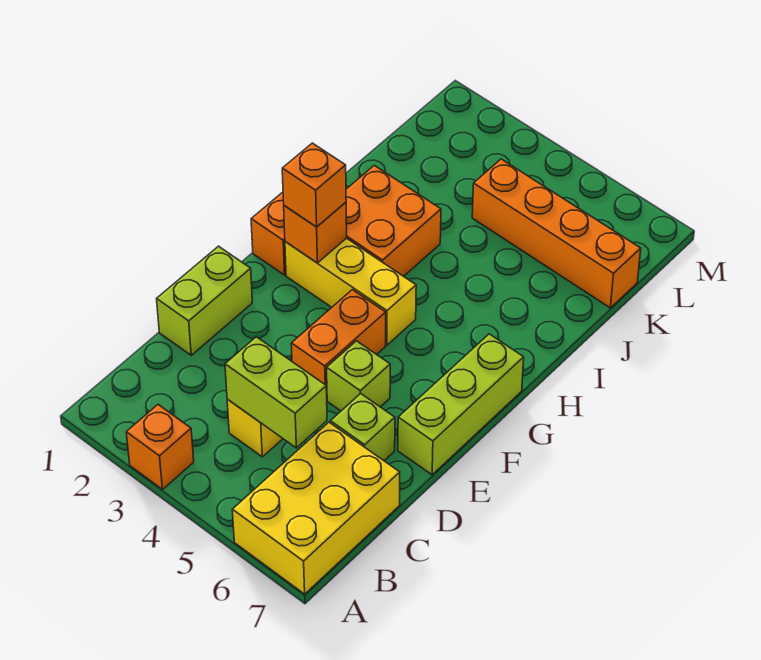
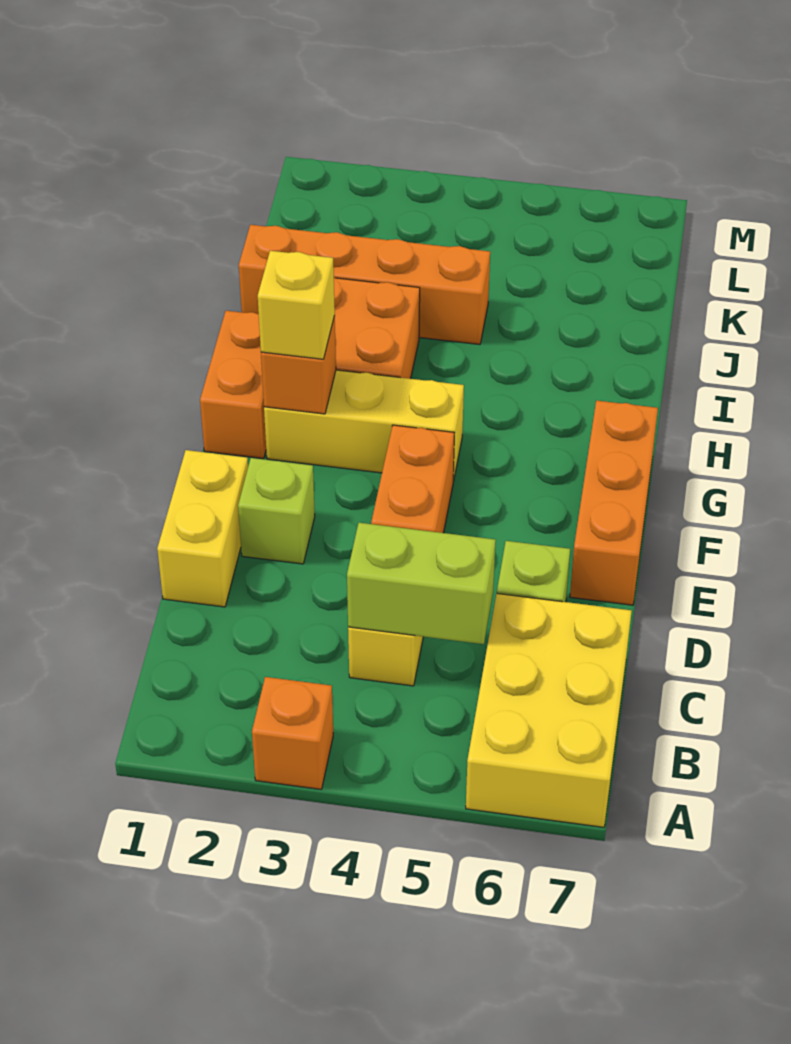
lime 1x2 brick [157,246,252,355] -> yellow 1x2 brick [157,450,248,607]
lime 1x1 brick [327,341,390,411] -> lime 1x1 brick moved to [238,458,315,564]
lime 1x3 brick [398,334,524,475] -> orange 1x3 brick [570,400,658,605]
orange 1x1 brick [282,143,346,227] -> yellow 1x1 brick [258,251,335,359]
orange 1x4 brick [472,159,641,308] -> orange 1x4 brick moved to [239,225,490,345]

